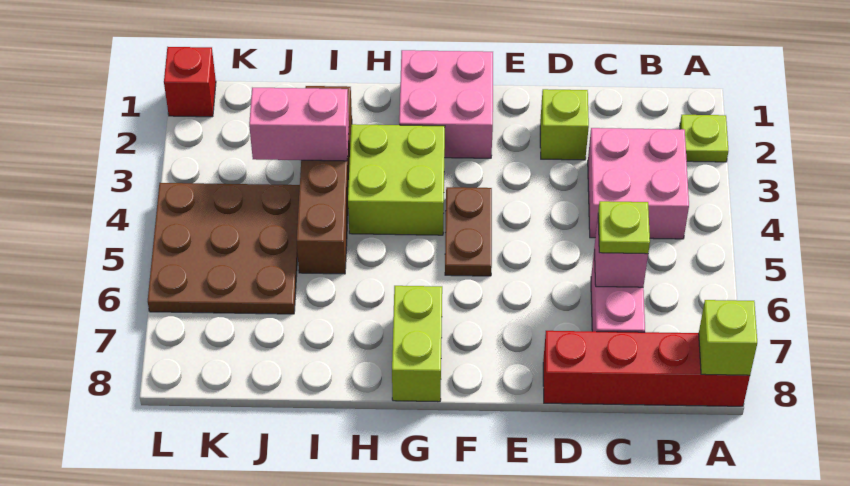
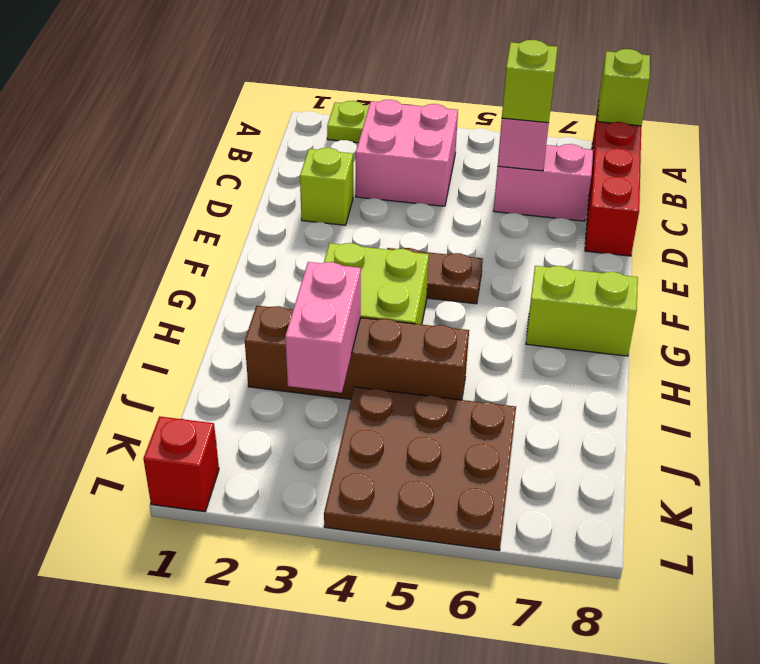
lime 1x1 plate [598,201,650,254] -> lime 1x1 brick [502,40,558,123]
pink 2x2 brick [399,50,493,158] -> none

